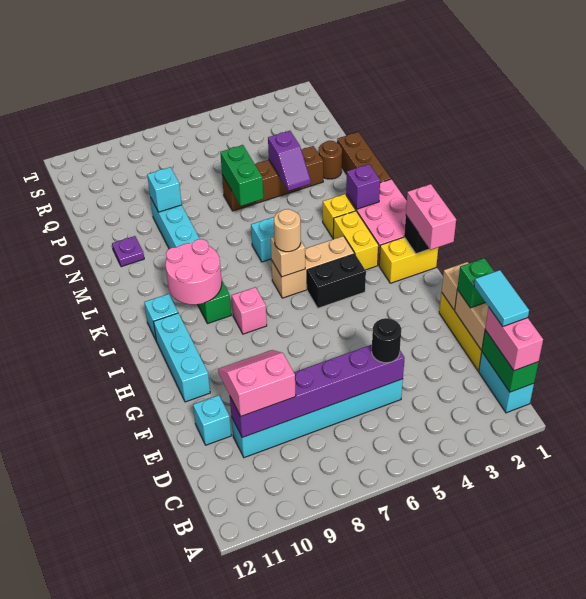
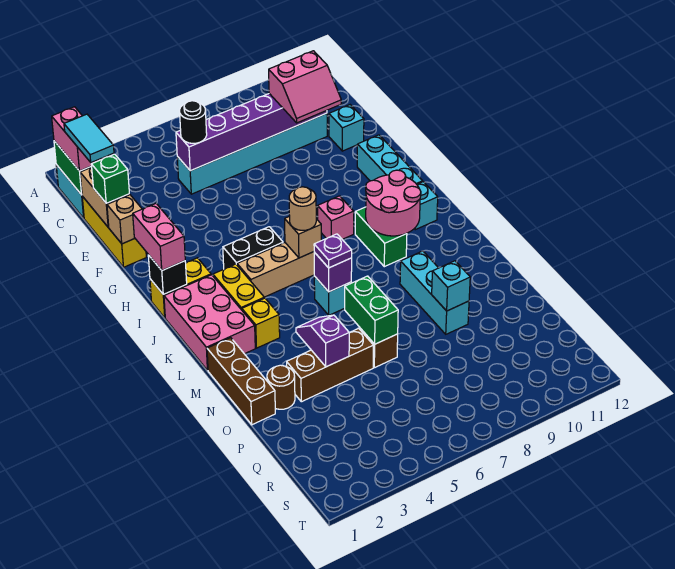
purple 1x1 brick [346,164,380,209] -> purple 1x1 brick moved to [314,252,352,292]
purple 1x1 plate [112,236,144,267] -> purple 1x1 plate moved to [314,234,352,268]

